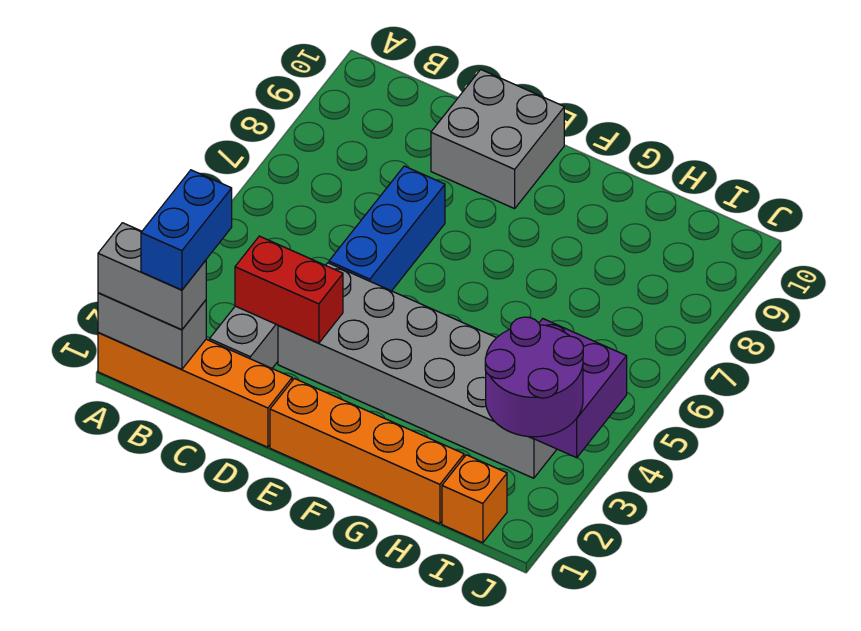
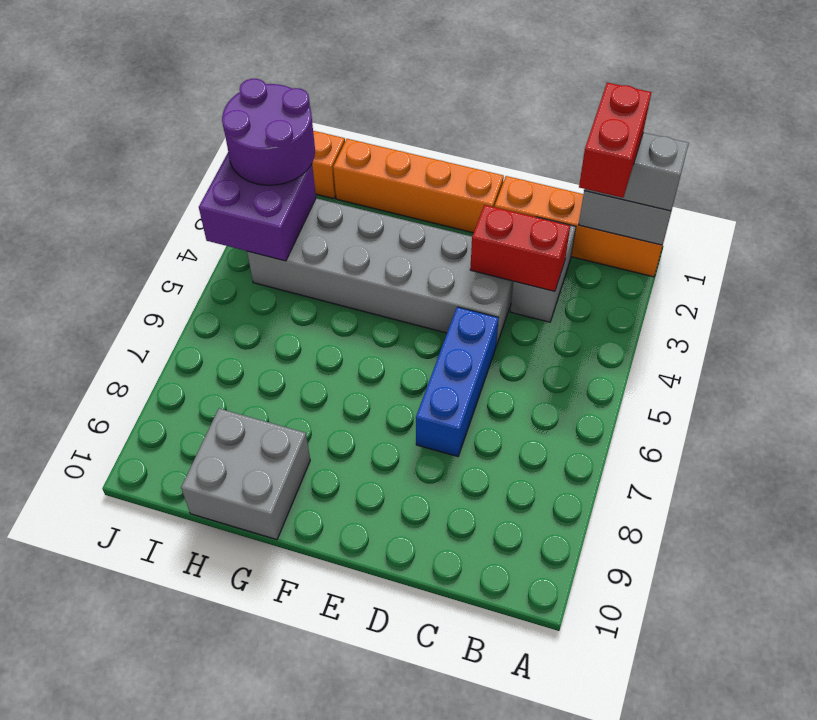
blue 1x2 brick [141,170,232,290] -> red 1x2 brick [579,83,651,198]
grey 2x2 brick [431,70,564,209] -> grey 2x2 brick moved to [181,408,310,540]

